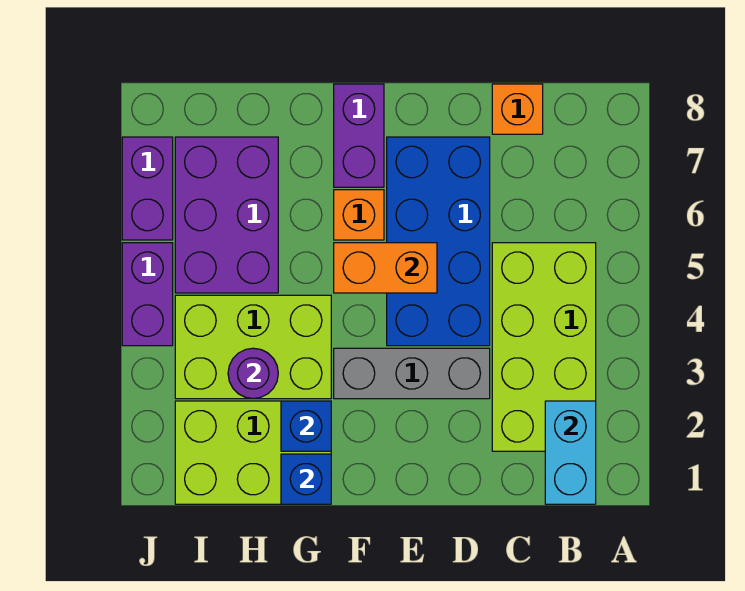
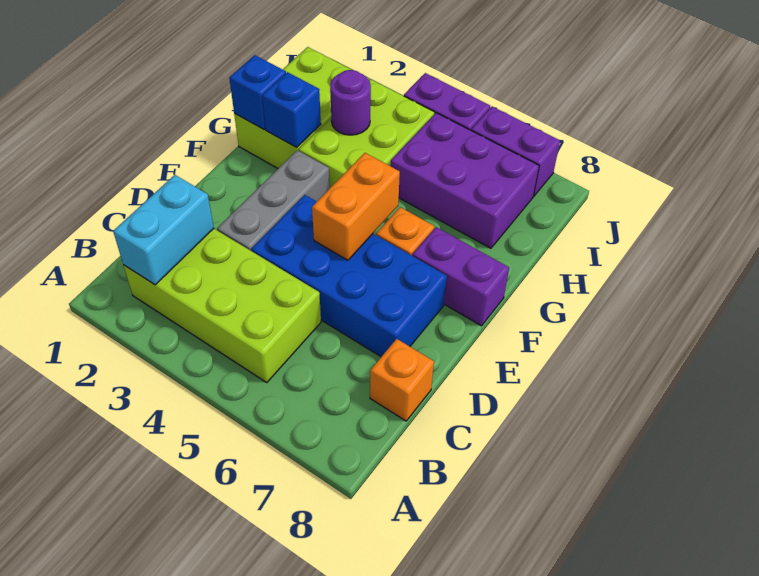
cyan 1x2 brick [545,401,596,504] -> cyan 1x2 brick turned to [113,175,214,285]

